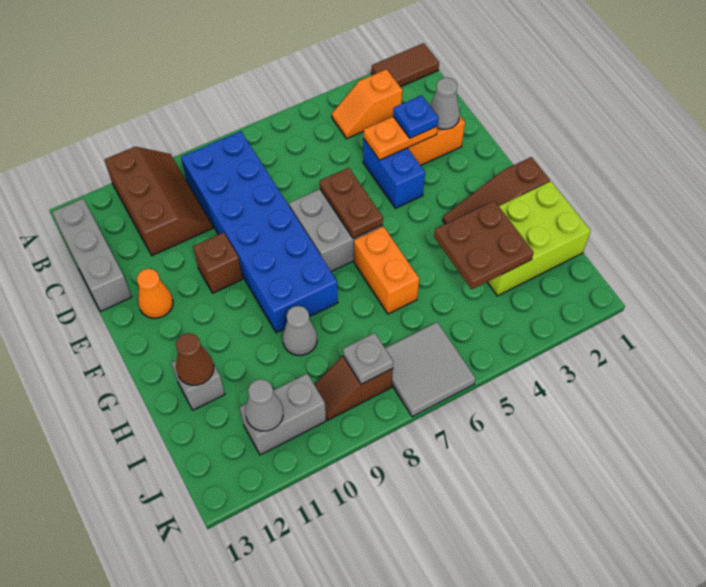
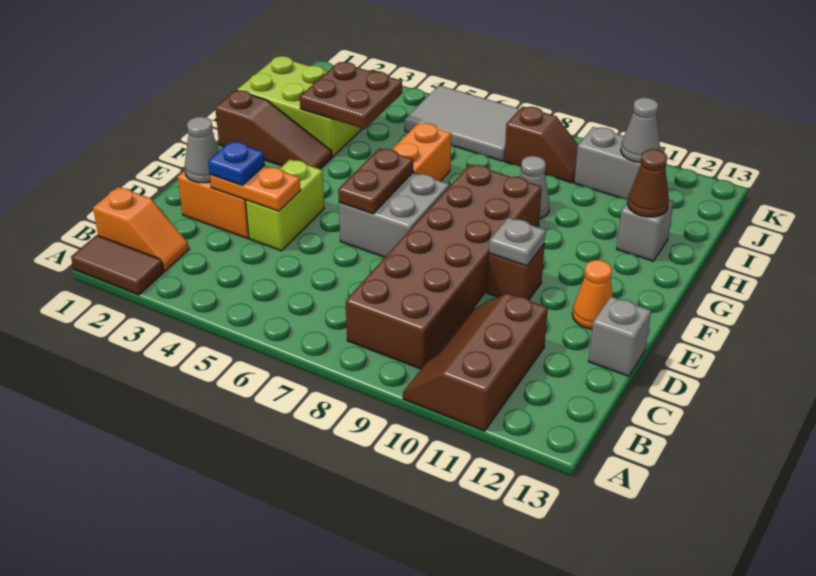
orange 1x2 slope [332,69,402,139] -> orange 1x2 slope moved to [93,187,189,271]
blue 2x6 brick [181,131,338,333] -> brown 2x6 brick [346,164,542,369]
grey 1x3 brick [52,199,131,311] -> grey 1x1 brick [589,297,651,376]
blue 1x2 brick [363,138,425,208] -> lime 1x2 brick [246,159,324,251]
grey 2x2 tile [385,322,476,417] -> grey 2x3 tile [405,85,519,161]
grey 1x1 plate [343,333,393,384] -> grey 1x1 plate moved to [489,218,546,266]

